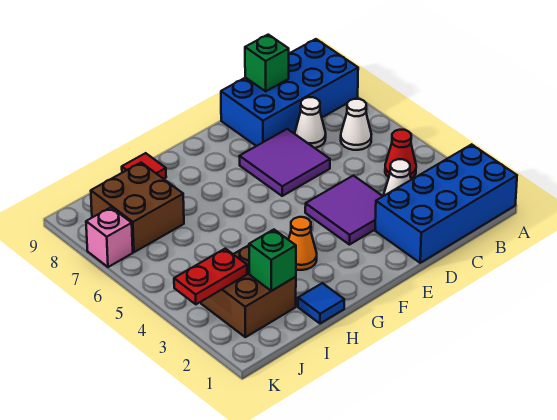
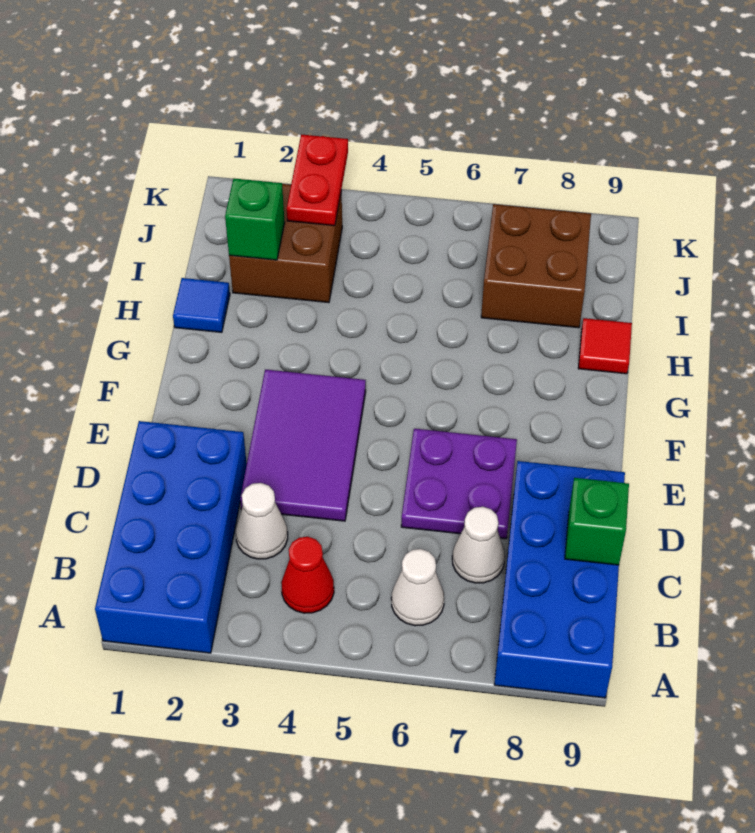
purple 2x2 tile [305,176,383,245] -> purple 2x3 tile [240,369,366,521]
purple 2x2 tile [239,129,330,196] -> purple 2x2 plate [401,429,517,539]
orange 1x1 cone [289,217,317,270] -> none
pink 1x1 brick [86,207,133,267] -> none

